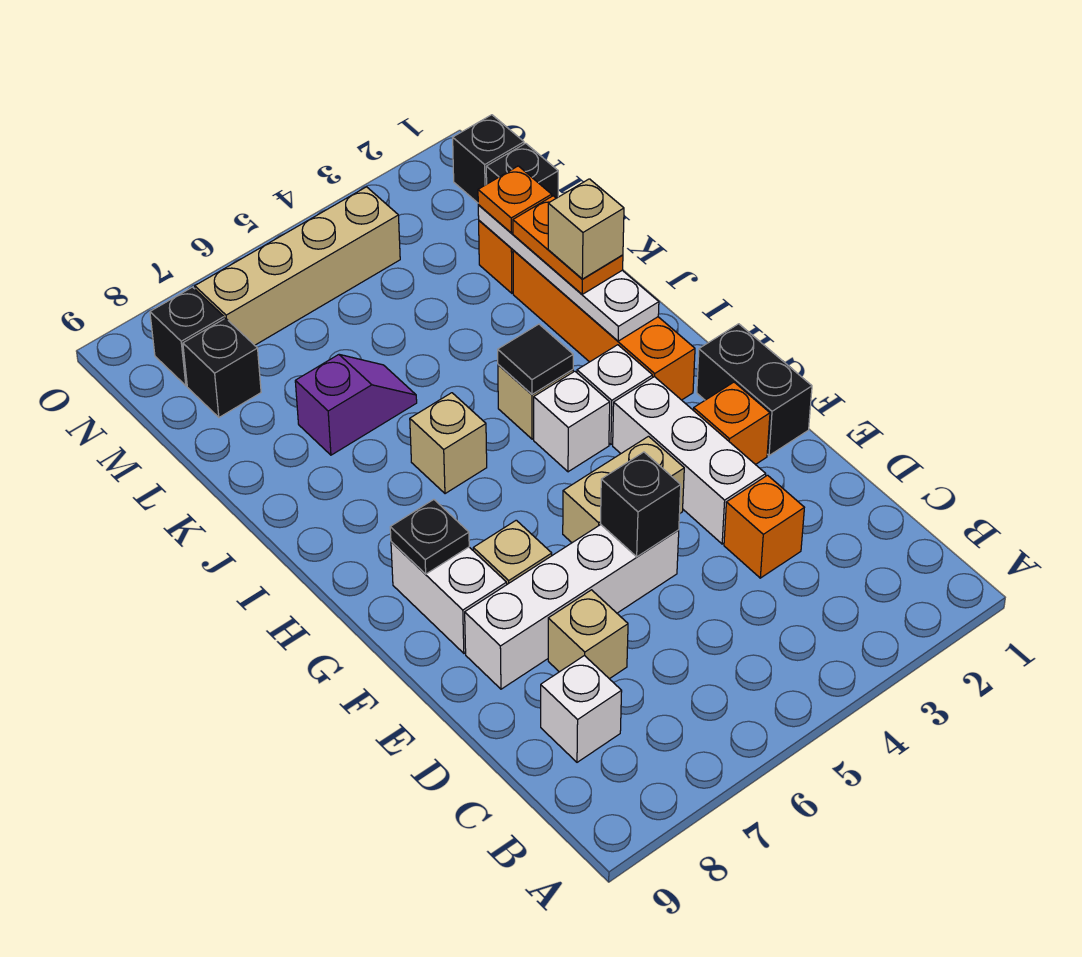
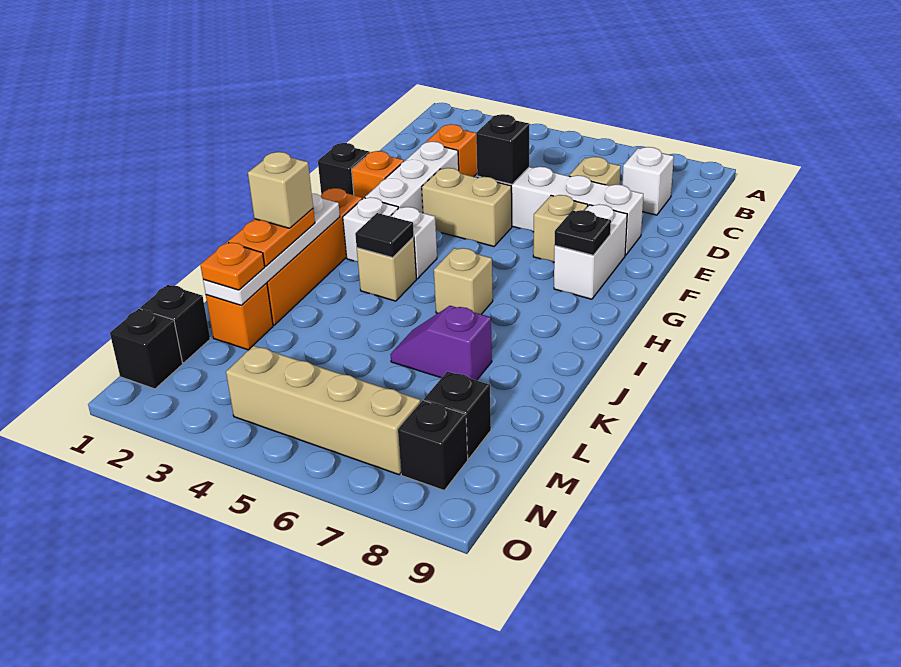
black 1x2 brick [697,324,812,456] -> black 1x1 brick [318,143,370,195]

